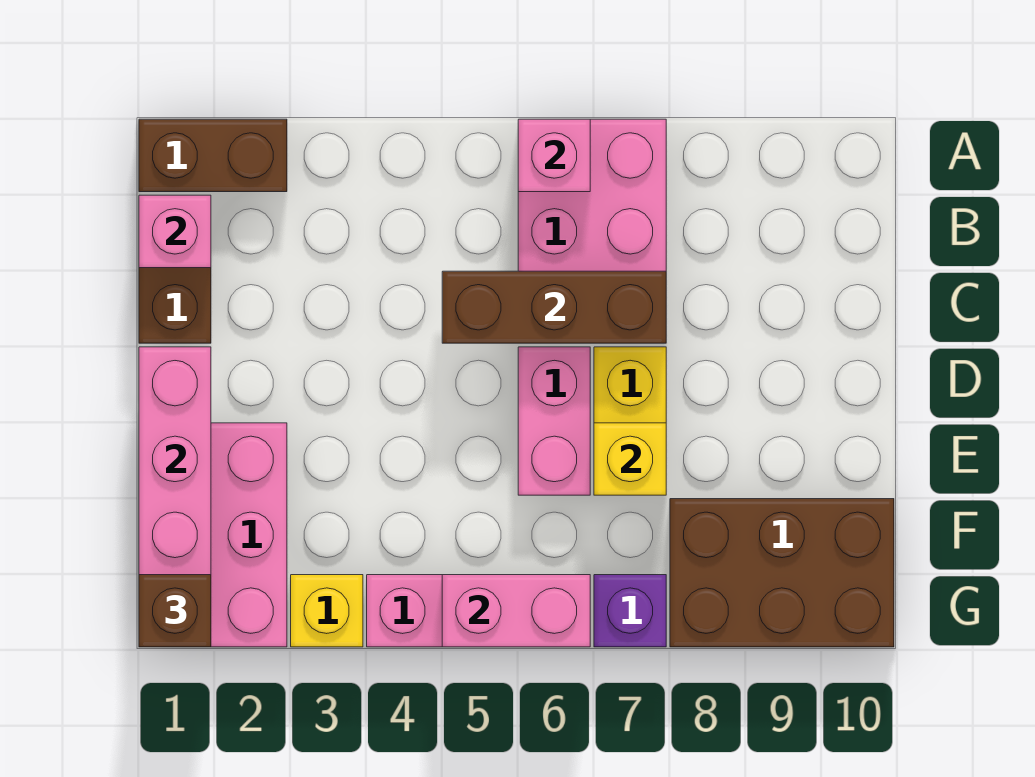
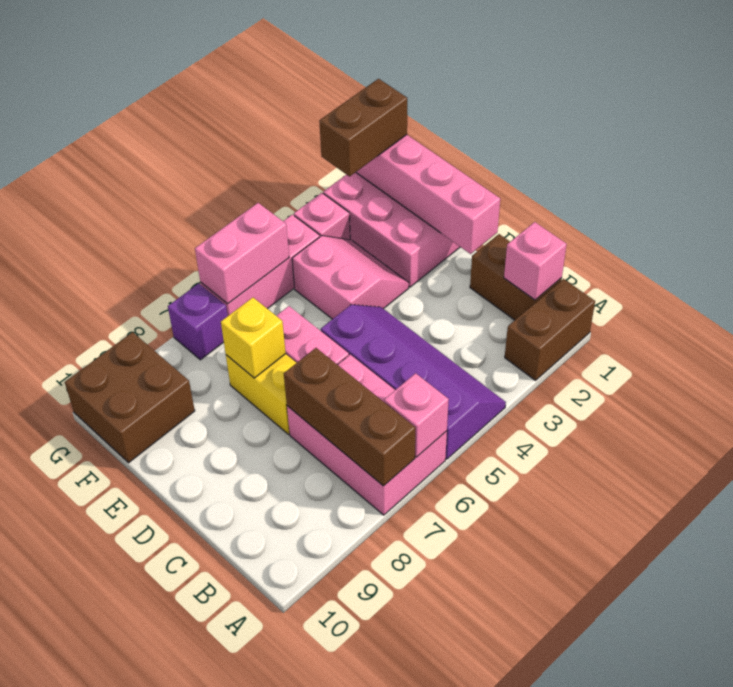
none -> purple 2x4 slope [321,305,506,459]
brown 1x3 brick [442,271,666,343] -> brown 1x3 brick turned to [284,348,415,486]
none -> pink 2x2 slope [292,236,409,319]
brown 2x3 brick [670,499,894,647] -> brown 2x2 brick [65,332,195,463]
brown 1x1 brick [139,575,211,647] -> brown 1x2 brick [319,79,407,176]
yellow 1x1 brick [291,575,363,647] -> pink 1x1 brick [294,193,350,240]

